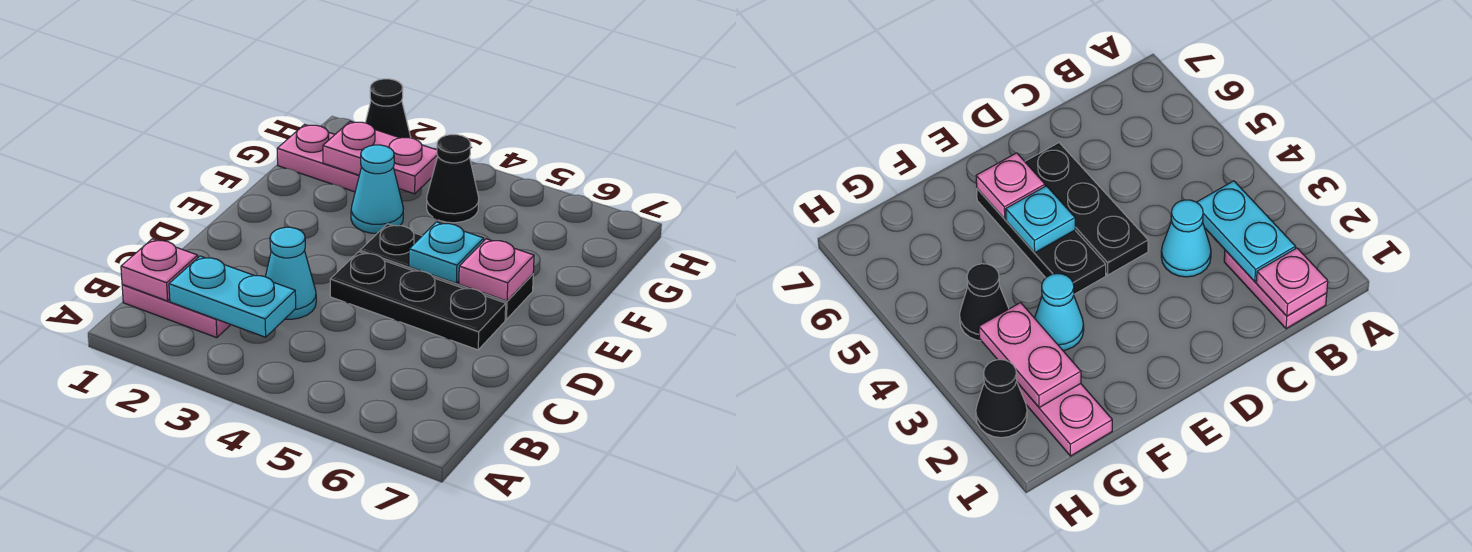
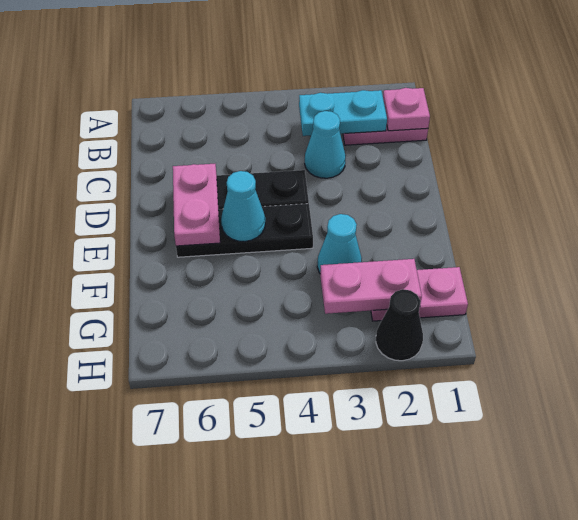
cyan 1x1 plate [409,222,484,283] -> cyan 1x1 cone [221,171,265,242]
pink 1x1 plate [459,239,534,301] -> pink 1x2 plate [173,164,220,246]
black 1x1 cone [427,135,479,223] -> none

